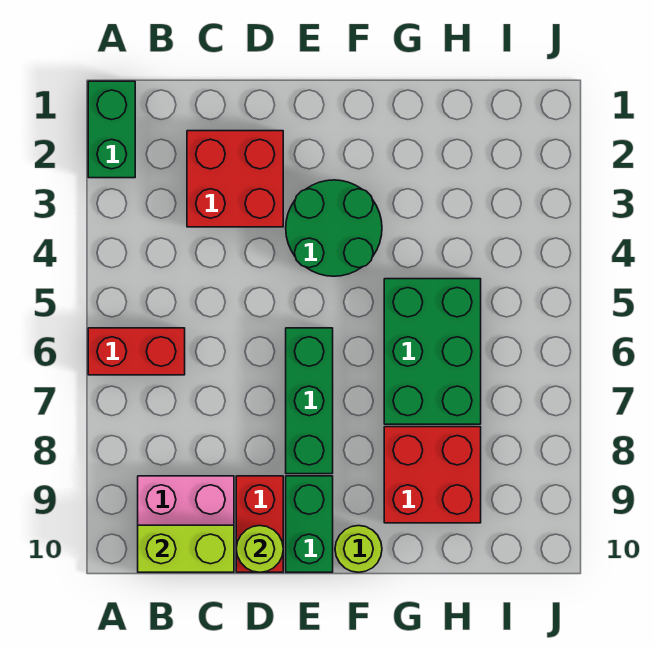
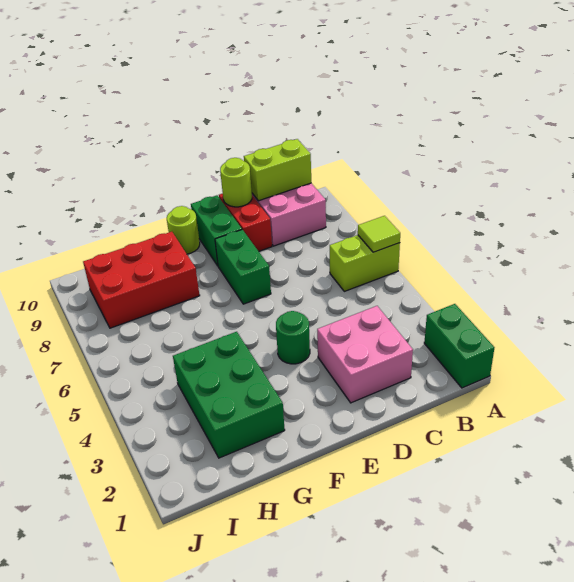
red 1x2 brick [88,328,185,375] -> lime 1x2 brick [330,235,400,291]
none -> lime 1x1 tile [358,216,400,252]
red 2x2 brick [187,131,283,227] -> pink 2x2 brick [317,306,413,403]
green 2x2 round brick [286,180,382,276] -> green 1x1 round brick [276,311,310,364]
green 1x3 brick [286,328,333,474] -> green 1x2 brick [215,230,271,304]
green 2x3 brick [384,279,481,424] -> green 2x3 brick moved to [173,332,285,458]
red 2x2 brick [384,427,481,523] -> red 2x3 brick [83,232,200,328]

